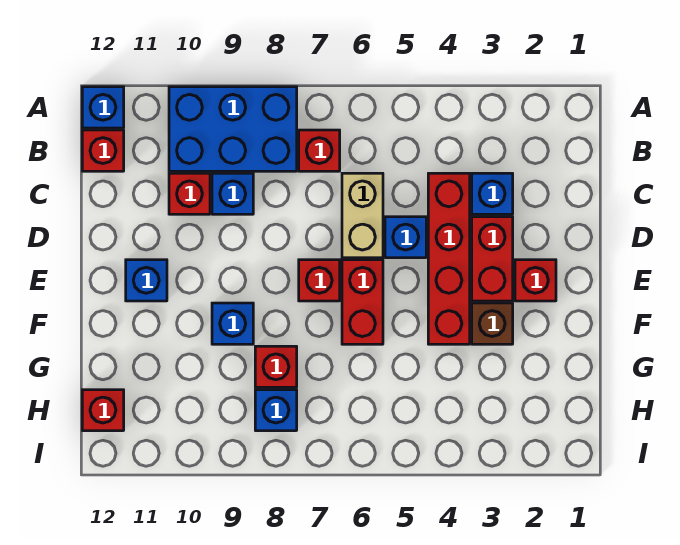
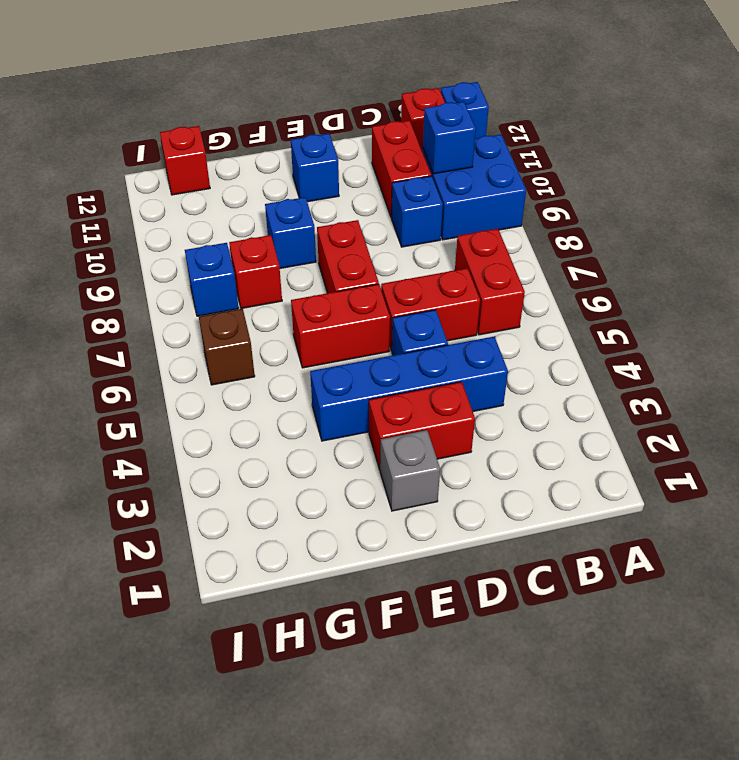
blue 2x3 brick [169,87,297,171] -> blue 2x2 brick [423,135,526,240]
red 1x1 brick [299,130,340,171] -> red 1x2 brick [455,229,525,335]
blue 1x1 brick [472,173,513,214] -> blue 1x1 brick moved to [423,102,476,174]
red 1x4 brick [428,173,470,344] -> blue 1x4 brick [310,337,508,441]
tan 1x2 brick [342,173,383,258] -> red 1x2 brick [381,268,480,351]
red 1x1 brick [169,173,210,214] -> red 1x2 brick [372,120,431,218]
red 1x1 brick [515,260,556,301] -> grey 1x1 brick [380,430,440,511]
red 1x1 brick [299,260,340,301] -> red 1x2 brick [317,220,379,293]
brown 1x1 brick [472,303,513,344] -> brown 1x1 brick moved to [199,309,255,385]

